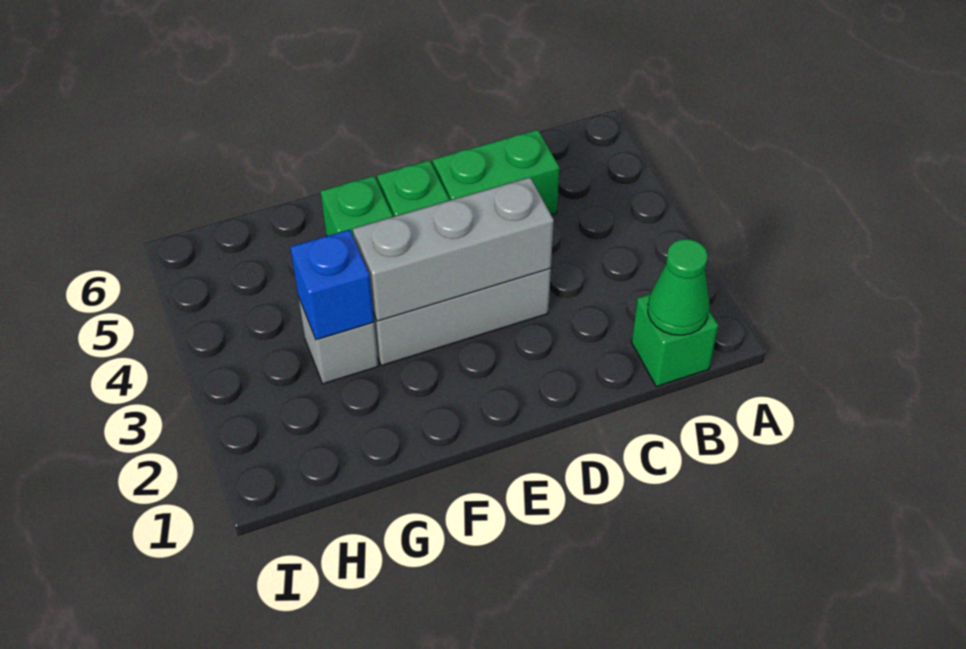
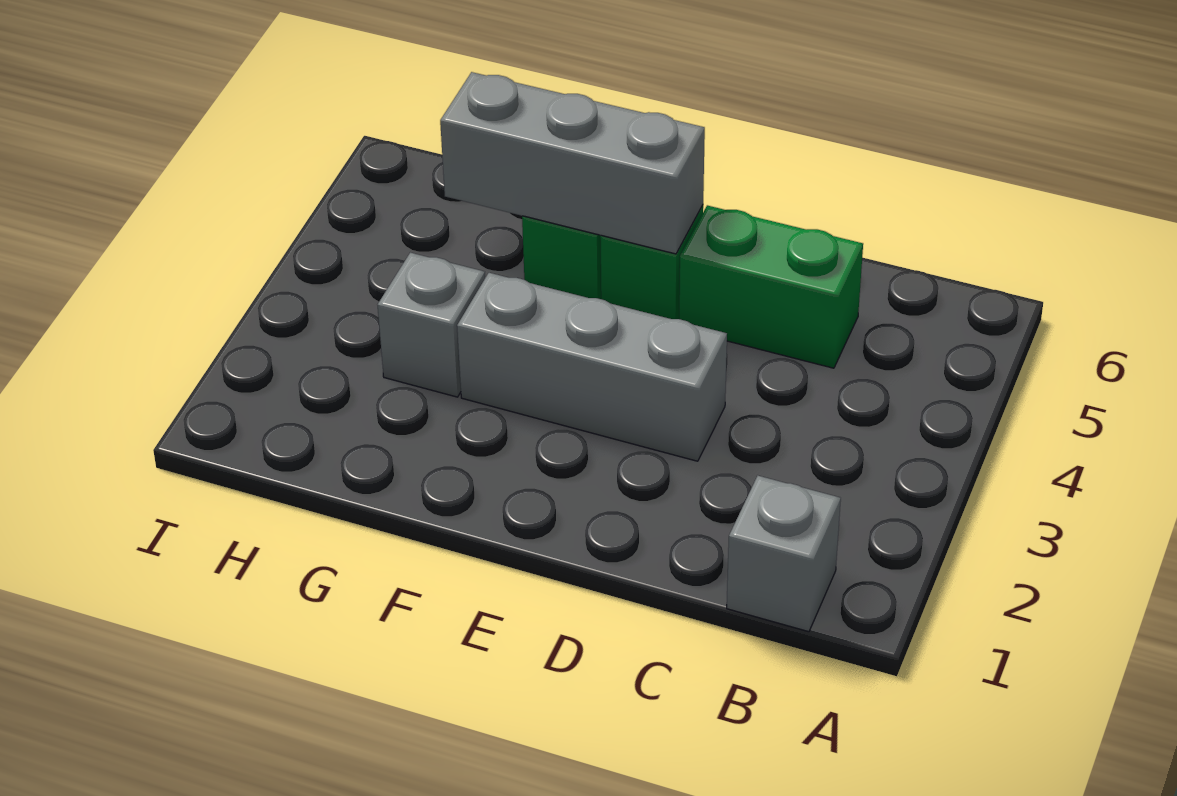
green 1x1 brick [632,294,718,387] -> grey 1x1 brick [727,476,841,632]
green 1x1 cone [648,239,709,335] -> none
grey 1x3 brick [353,178,554,321] -> grey 1x3 brick moved to [440,72,705,254]
blue 1x1 brick [290,230,374,340] -> none

